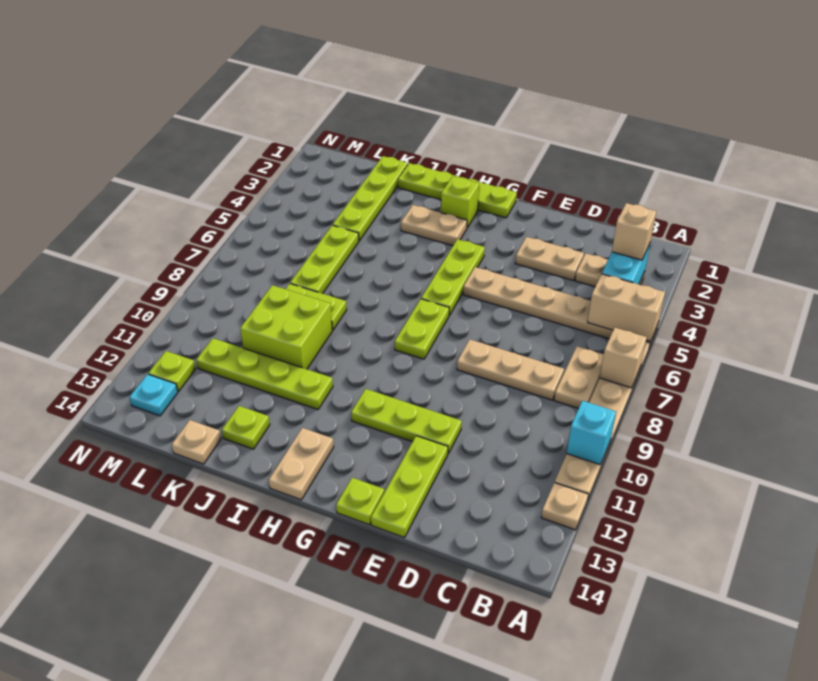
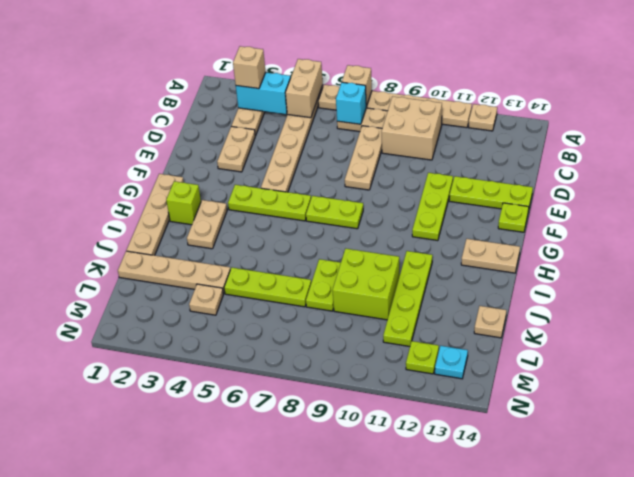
cyan 1x1 brick [567,401,616,464] -> cyan 1x1 brick moved to [336,82,366,124]
none -> tan 2x2 brick [382,96,442,160]
lime 1x4 plate [398,163,517,218] -> tan 1x4 plate [126,174,184,255]
lime 1x1 plate [222,406,270,449] -> none
lime 1x4 plate [333,156,408,241] -> tan 1x4 plate [118,251,230,294]
none -> tan 1x1 plate [189,284,223,315]

